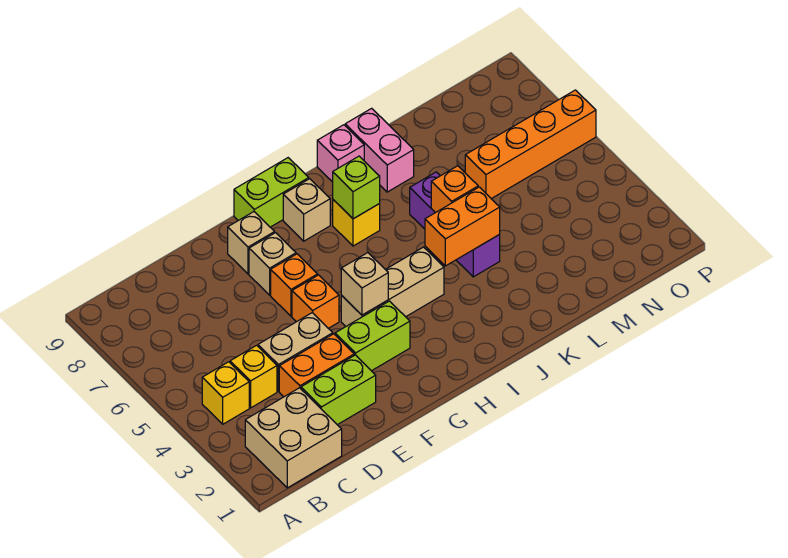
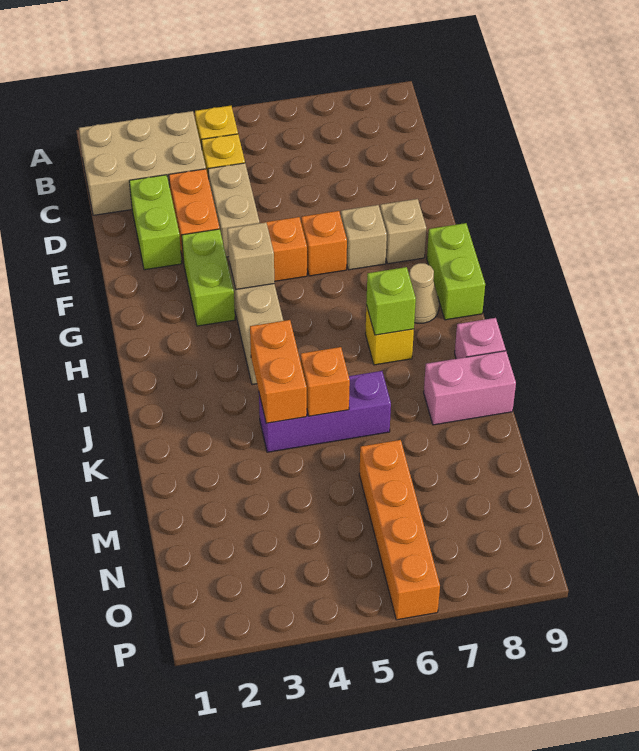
tan 2x2 brick [245,388,342,488] -> tan 2x3 brick [79,111,206,215]
tan 1x1 brick [283,179,330,241] -> tan 1x1 cone [410,263,439,323]

